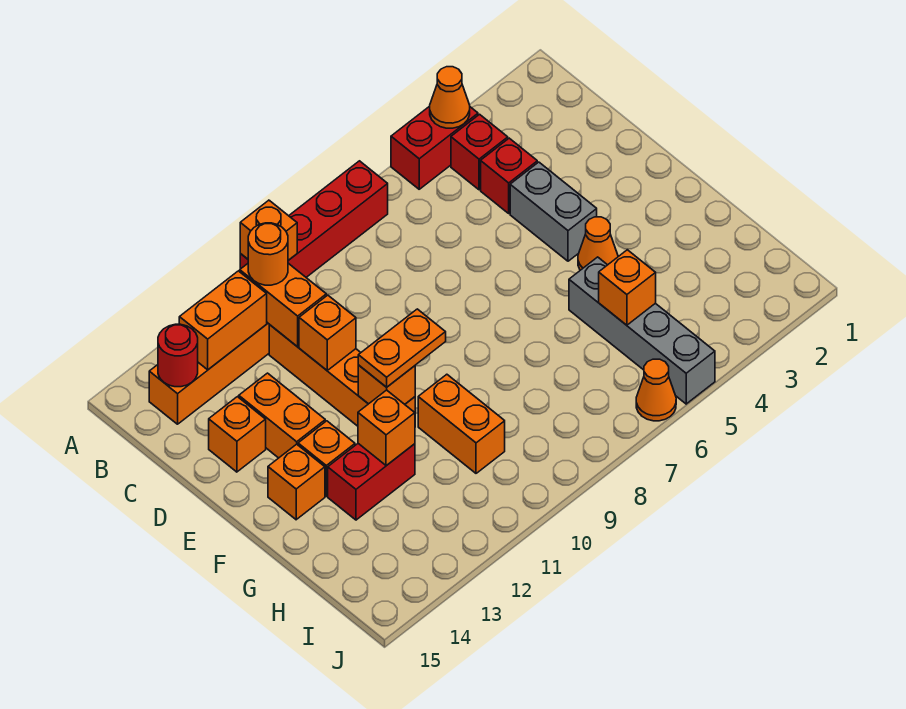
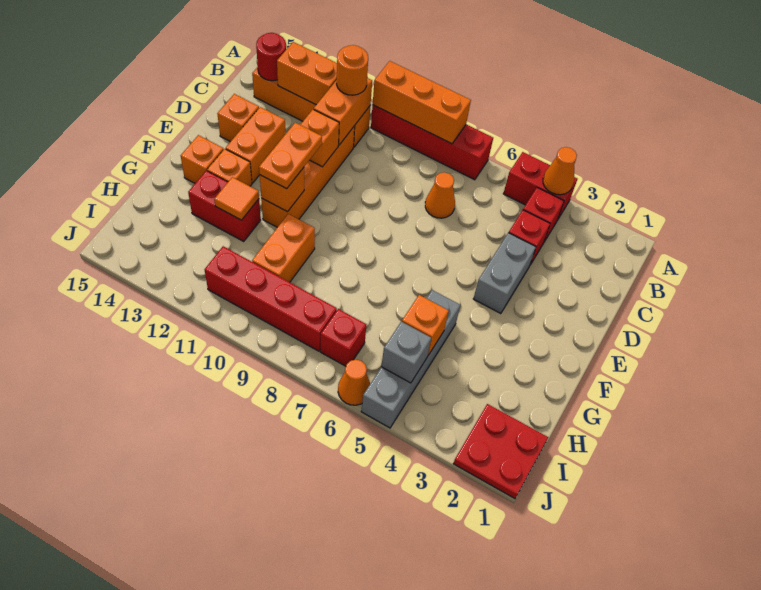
orange 1x1 brick [240,200,297,260] -> orange 1x3 brick [373,61,471,144]
orange 1x1 cone [578,217,618,270] -> orange 1x1 cone moved to [425,172,455,218]
orange 1x2 plate [358,309,446,387] -> orange 1x2 plate turned to [259,123,322,189]
orange 1x1 brick [358,390,415,466] -> orange 1x1 tile [214,177,259,220]
none -> red 2x2 plate [453,404,548,499]
none -> grey 1x1 brick [381,322,431,383]
none -> red 1x1 brick [320,309,366,366]
none -> red 1x4 brick [205,246,337,351]

